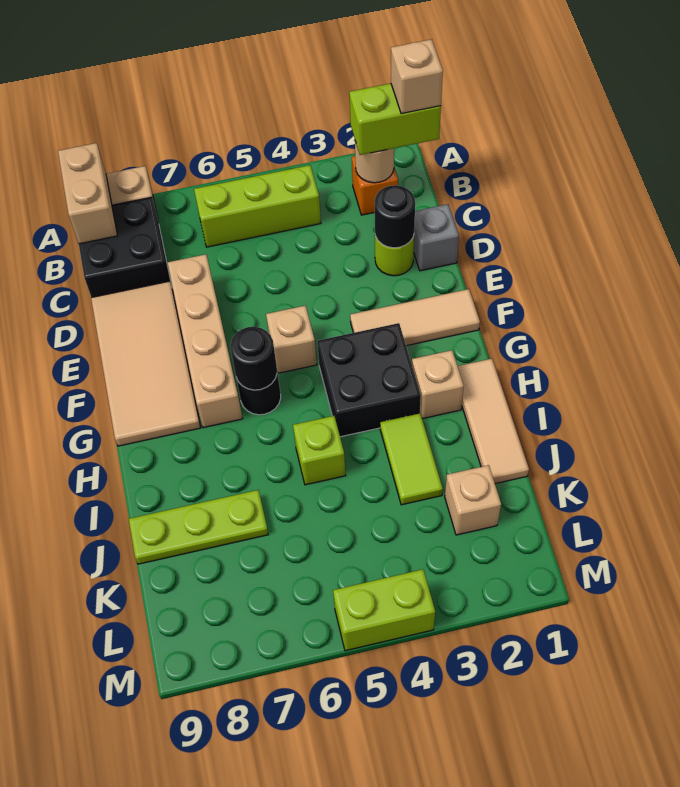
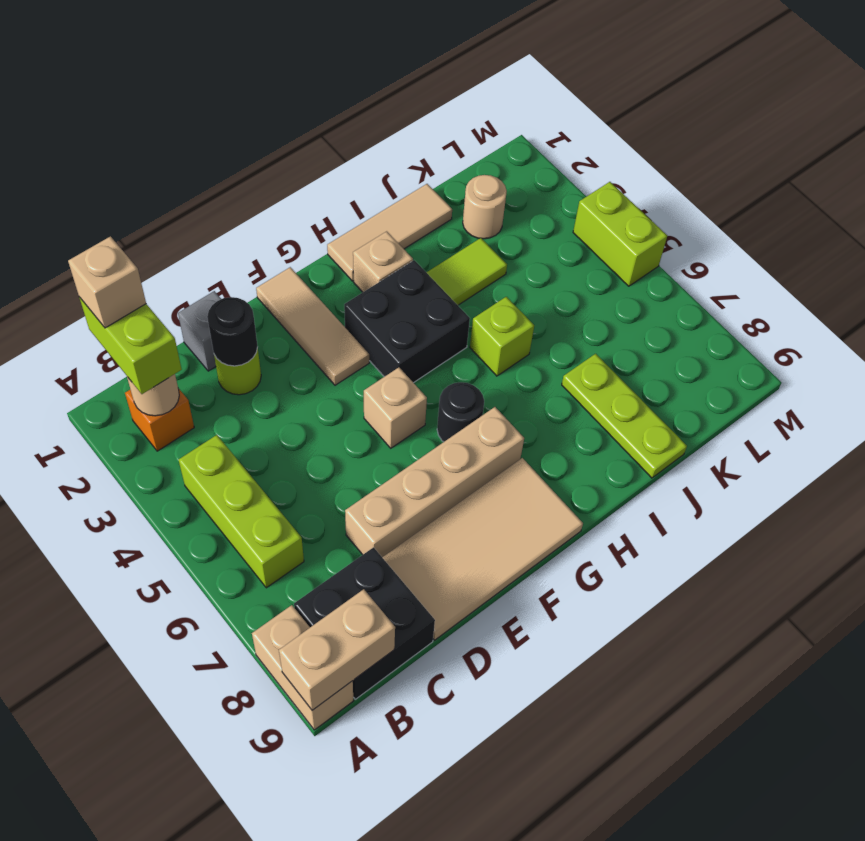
black 1x1 round brick [230,327,277,390] -> none
tan 1x1 brick [445,465,501,535] -> tan 1x1 round brick [463,175,507,239]

